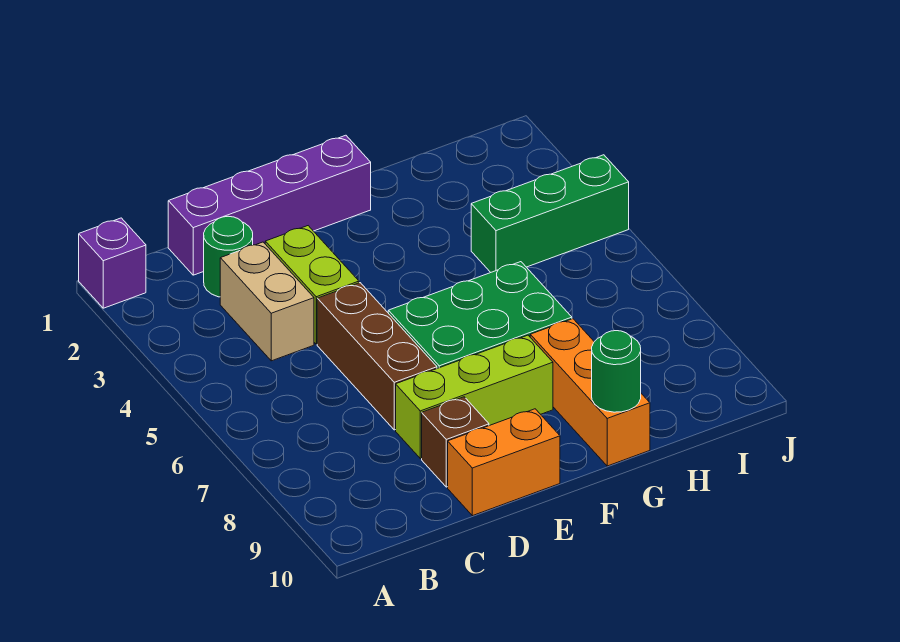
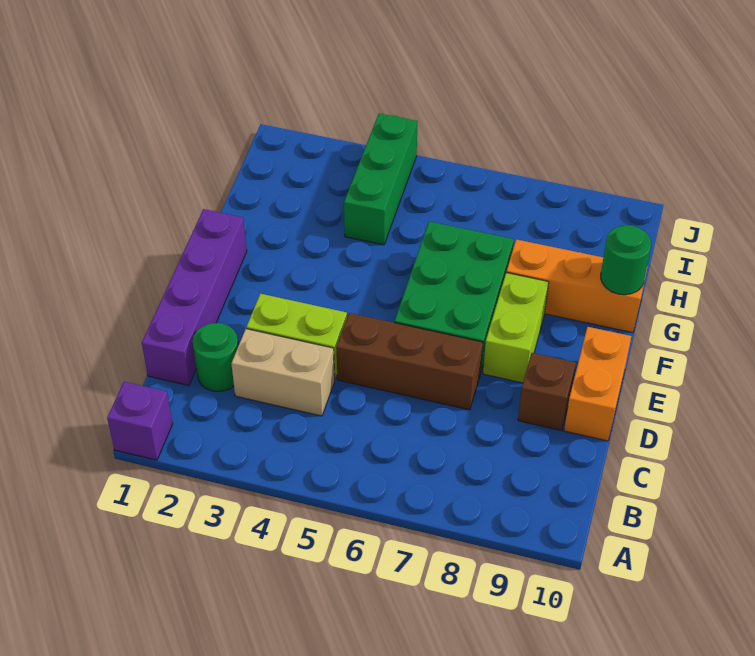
lime 1x3 brick [396,335,553,459] -> lime 1x2 brick [483,273,549,383]

